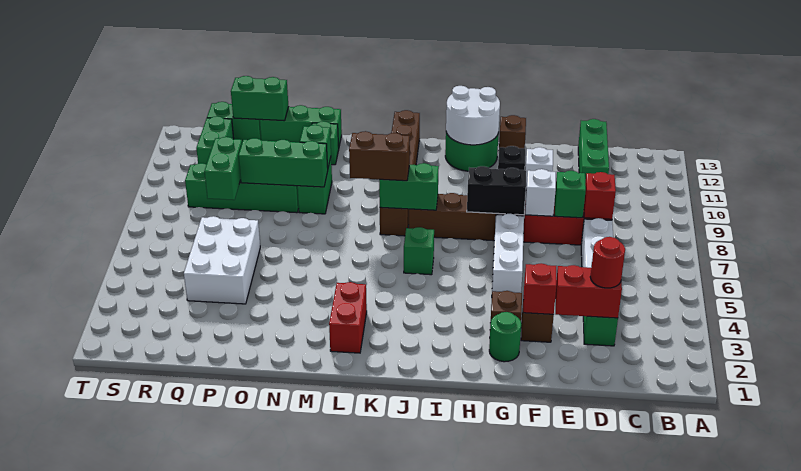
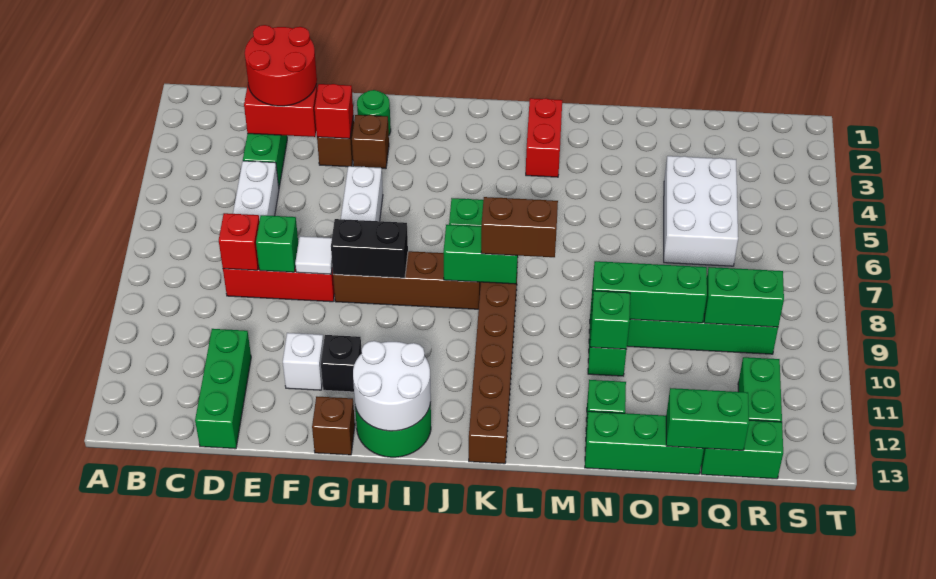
red 1x1 round brick [590,237,625,288] -> red 2x2 round brick [245,25,317,106]
white 1x1 brick [525,169,556,216] -> white 1x1 tile [295,236,332,274]
green 1x2 brick [204,137,242,200] -> green 1x2 brick turned to [704,267,784,327]

